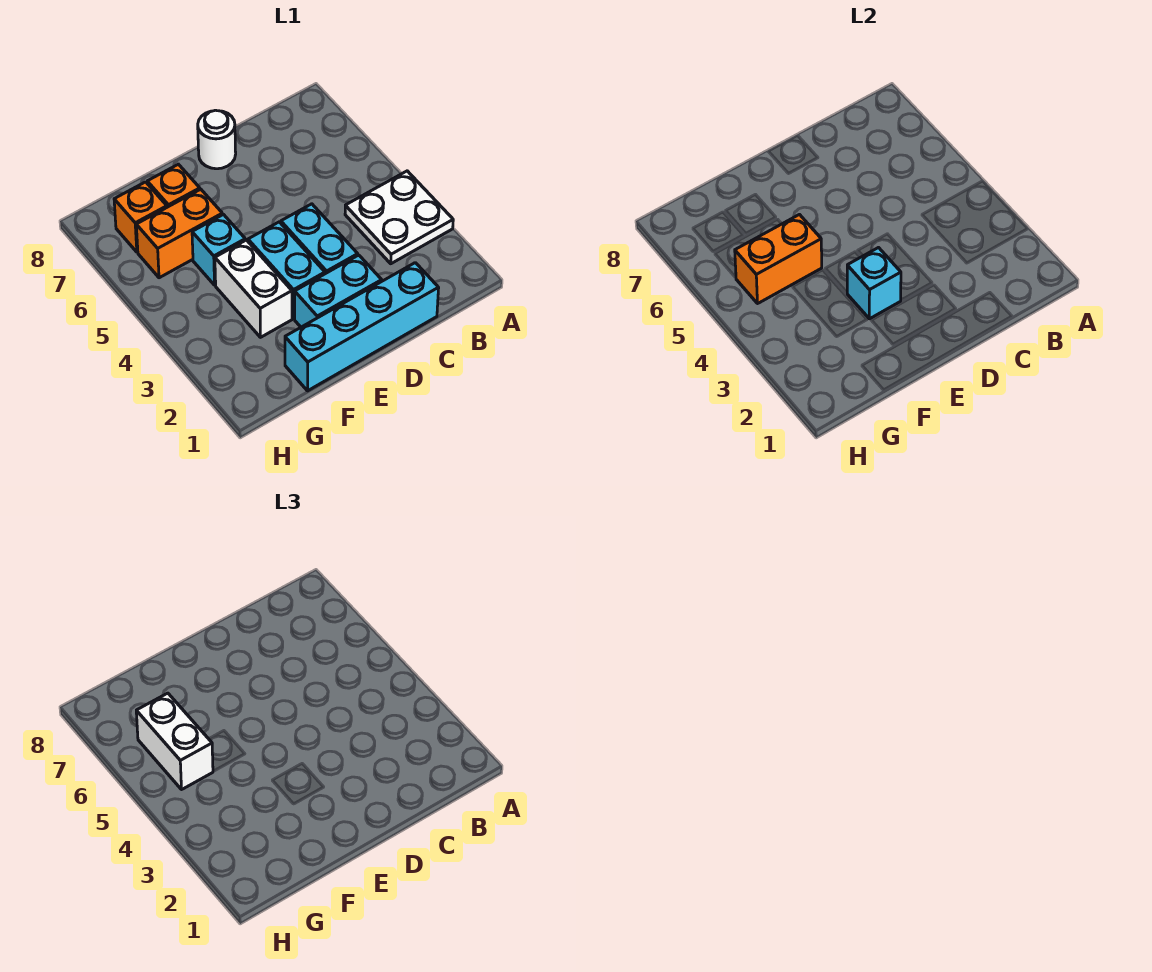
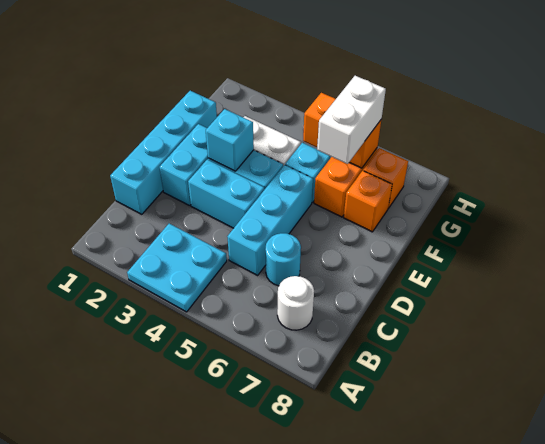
white 2x2 plate [345,171,453,264] -> cyan 2x2 plate [127,224,227,312]
none -> cyan 1x3 brick [227,165,313,275]
none -> cyan 1x1 round brick [265,233,301,286]
white 1x1 round brick [198,110,236,169] -> white 1x1 round brick moved to [277,276,314,330]
orange 1x2 brick [735,215,822,303] -> orange 1x2 brick turned to [303,93,381,168]
white 1x2 brick [136,693,213,789] -> white 1x2 brick turned to [317,76,386,164]

